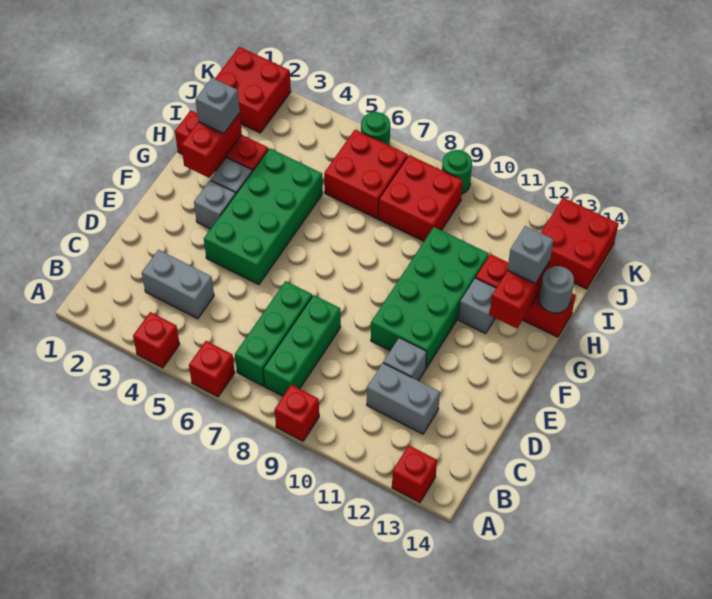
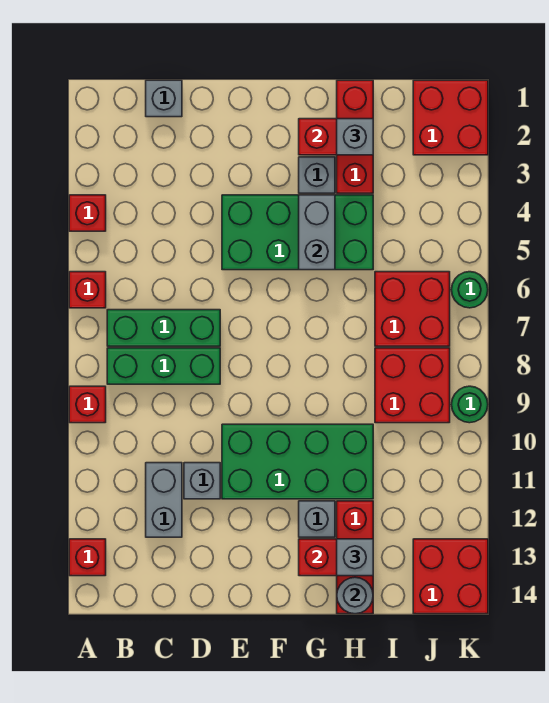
grey 1x2 brick [142,250,214,319] -> grey 1x2 brick moved to [299,195,335,270]
grey 1x1 brick [194,180,236,229] -> grey 1x1 brick moved to [146,80,182,117]

